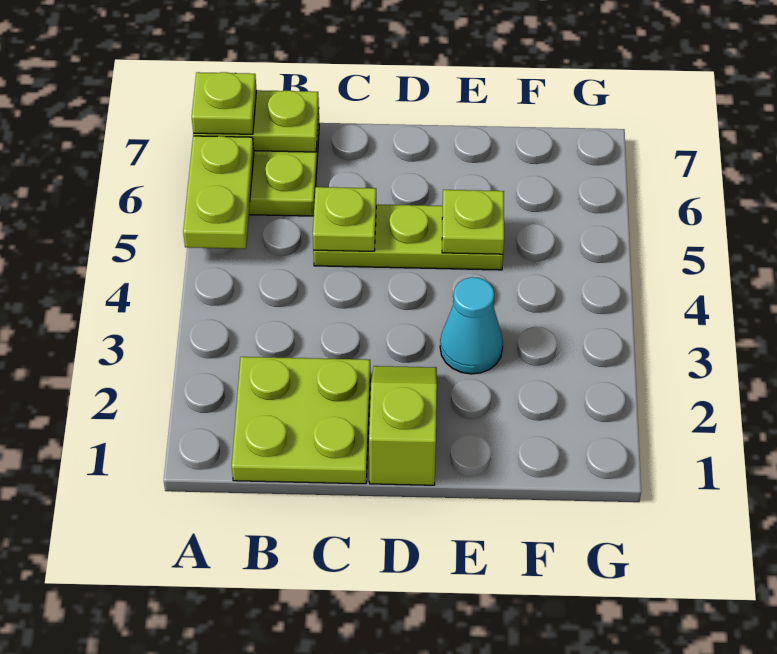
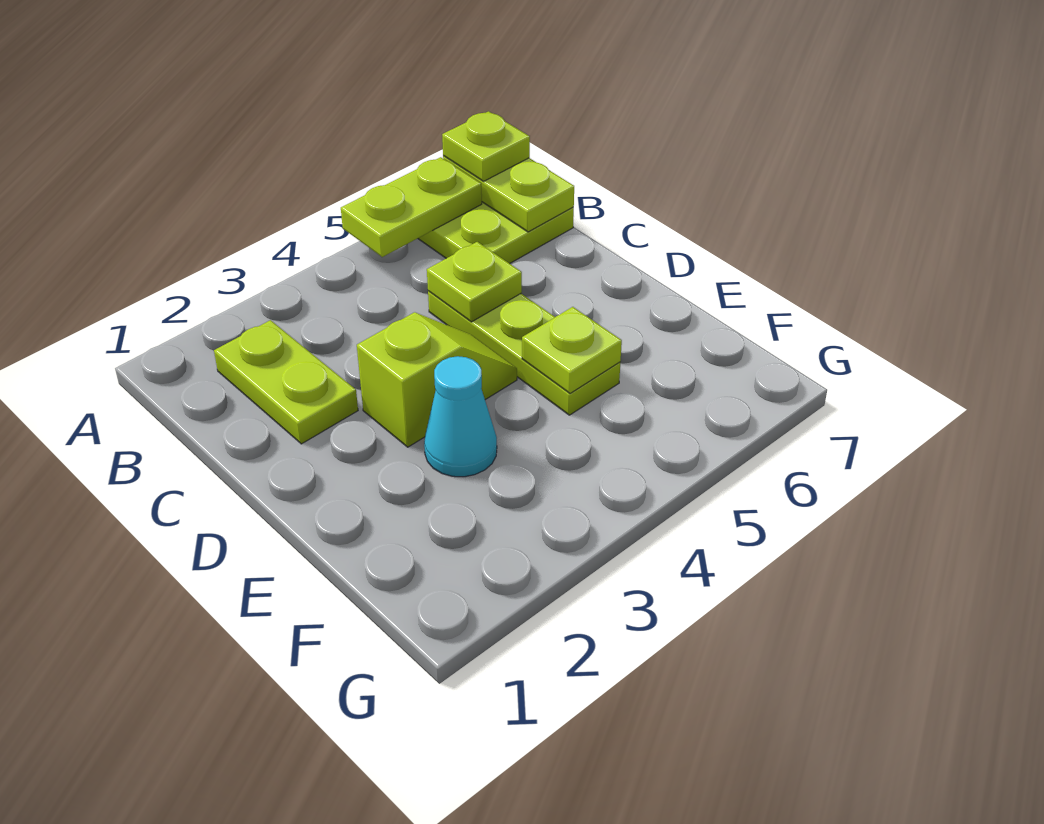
lime 2x2 plate [232,357,370,484] -> lime 1x2 plate [214,320,358,444]
lime 1x2 slope [369,366,437,485] -> lime 1x2 slope moved to [357,312,517,447]

